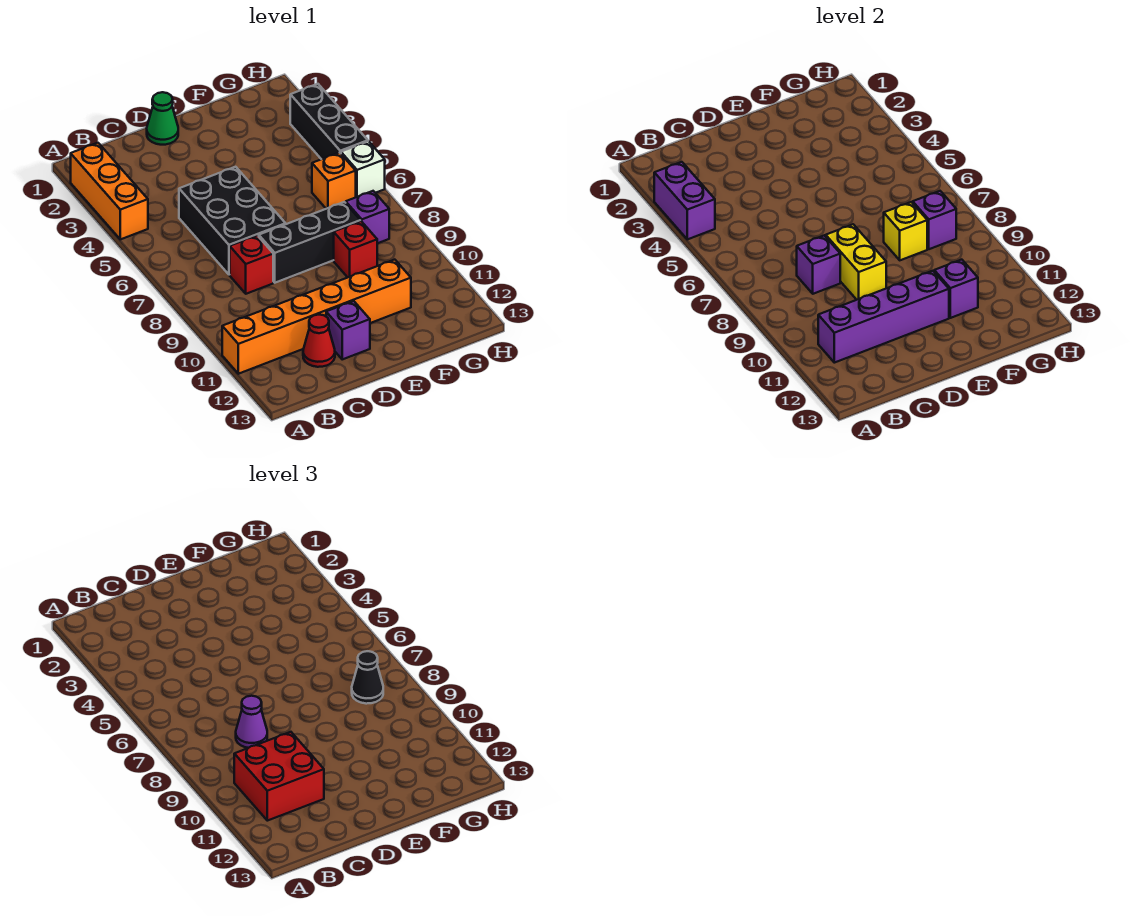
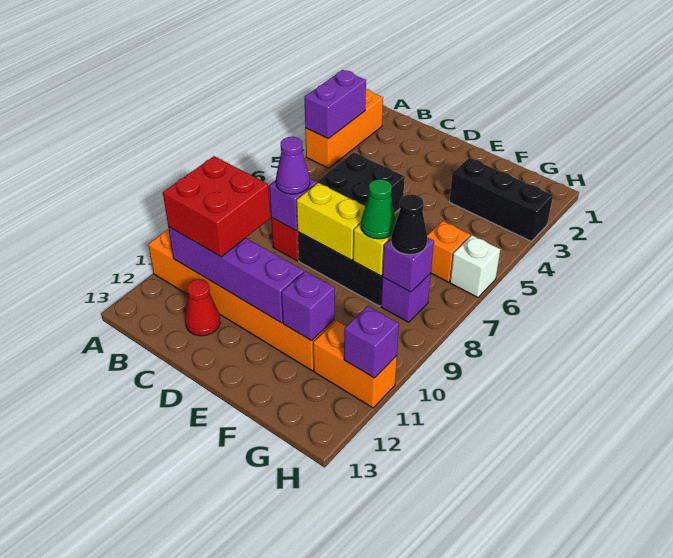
green 1x1 cone [147,92,178,145] -> green 1x1 cone moved to [361,179,396,239]
yellow 1x2 brick [826,224,886,300] -> yellow 1x2 brick turned to [297,183,365,260]
purple 1x1 brick [326,301,370,359] -> purple 1x1 brick moved to [344,306,399,378]
red 1x1 brick [334,221,377,277] -> none
none -> orange 1x2 brick [313,321,397,408]
black 1x3 brick [290,84,368,159] -> black 1x3 brick turned to [449,158,553,241]

